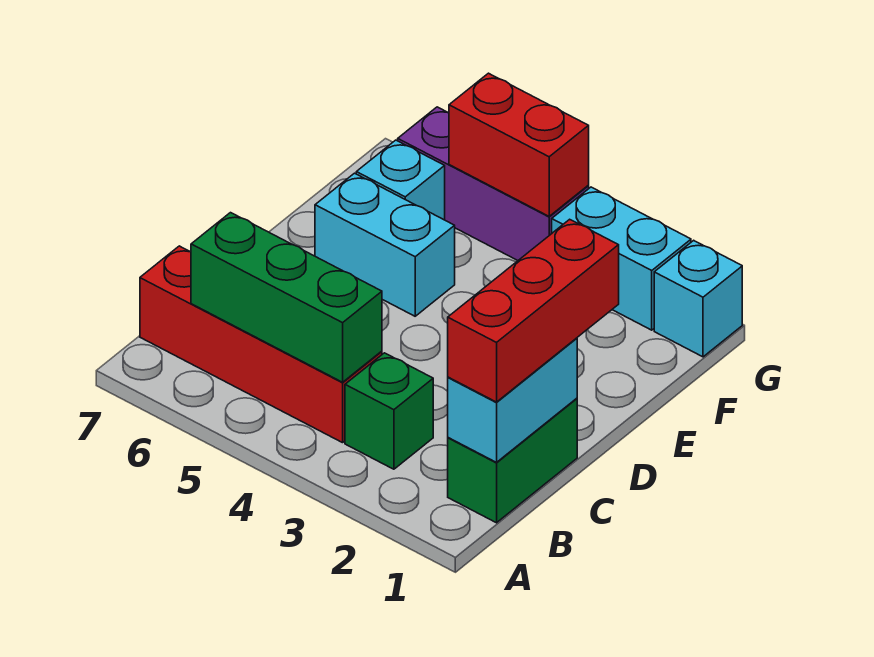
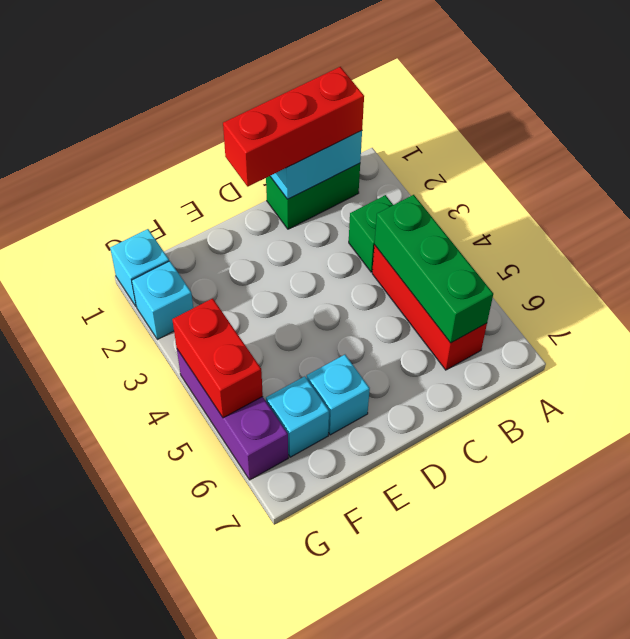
red 1x4 brick [140,246,382,443] -> red 1x3 brick [372,245,487,370]
cyan 1x2 brick [315,173,455,316] -> cyan 1x1 brick [307,355,370,435]
cyan 1x2 brick [552,187,691,330] -> cyan 1x1 brick [132,261,193,340]

